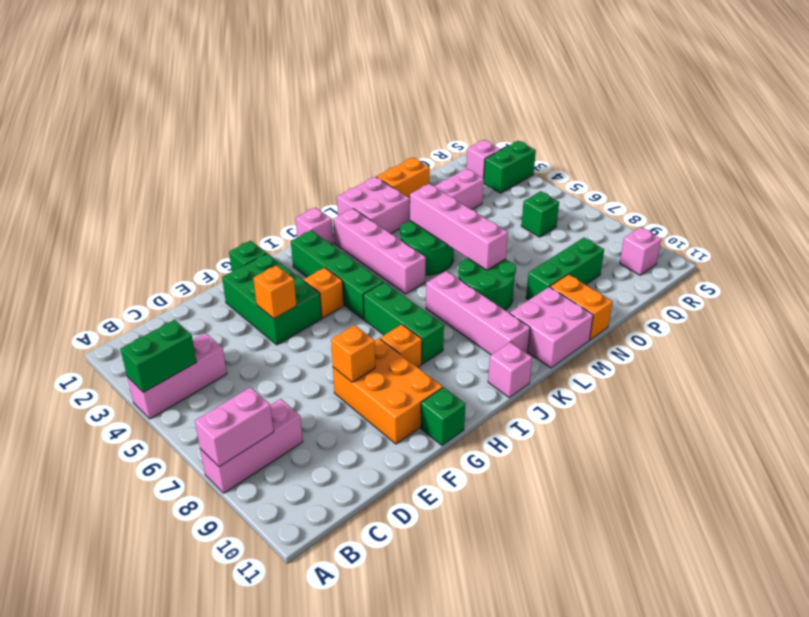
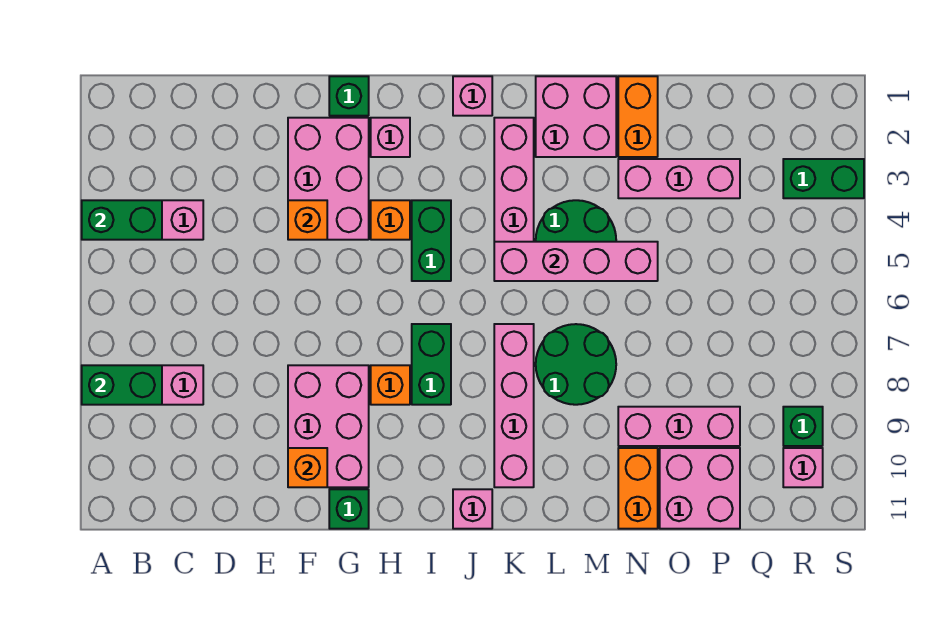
pink 1x2 brick [195,387,274,467] -> green 1x2 brick [82,365,162,405]
green 2x3 brick [222,253,322,345] -> pink 2x3 brick [288,118,369,240]
orange 2x3 brick [333,338,443,444] -> pink 2x3 brick [288,365,369,487]
orange 1x1 brick [331,325,375,382] -> orange 1x1 brick moved to [288,448,327,487]
green 1x4 brick [291,230,383,319] -> green 1x2 brick [412,200,451,281]
green 1x3 brick [363,282,444,364] -> green 1x2 brick [412,324,451,405]
pink 2x2 brick [510,287,593,368] -> pink 2x2 brick moved to [660,448,740,529]
pink 1x4 brick [410,184,508,270] -> pink 1x4 brick turned to [494,242,658,281]
orange 1x2 brick [376,158,430,198] -> orange 1x2 brick turned to [618,76,658,157]
green 1x3 brick [526,238,604,300] -> pink 1x3 brick [618,407,740,446]
green 1x1 brick [521,191,559,237] -> green 1x1 brick moved to [783,407,823,446]
pink 1x1 brick [466,140,501,179] -> pink 1x1 brick moved to [371,118,410,157]

